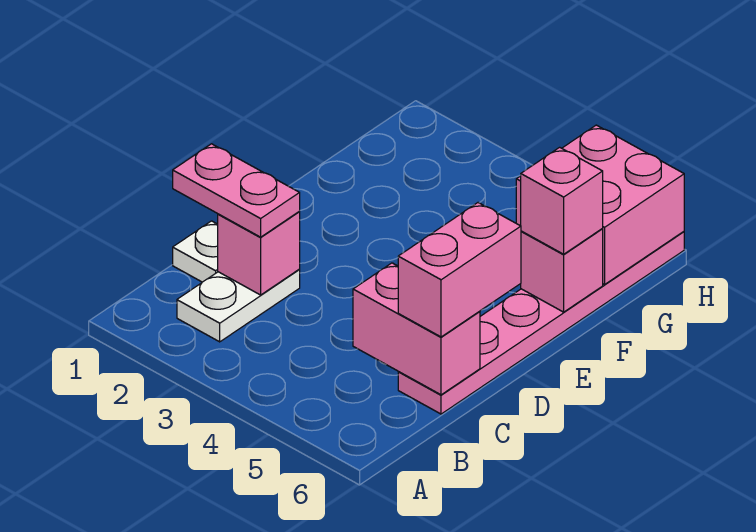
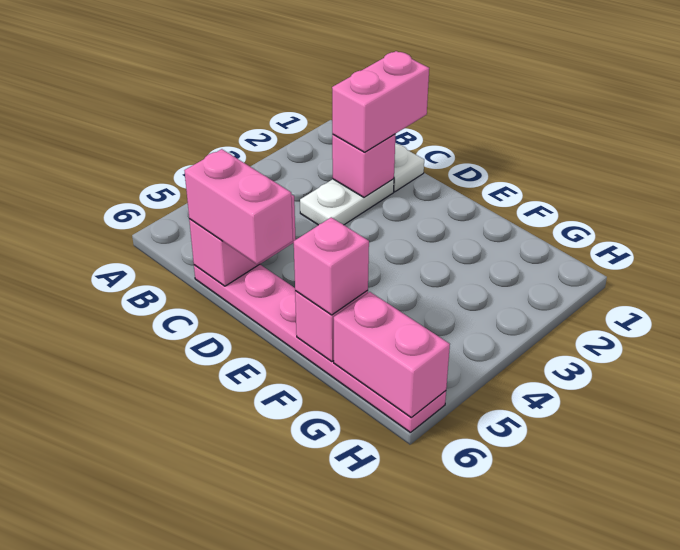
white 1x2 plate [177,270,300,342] -> white 1x2 plate turned to [300,179,394,225]
pink 1x2 plate [173,144,300,237] -> pink 1x2 brick [332,51,429,152]
pink 2x2 brick [516,125,684,285] -> pink 1x2 brick [334,292,450,418]

